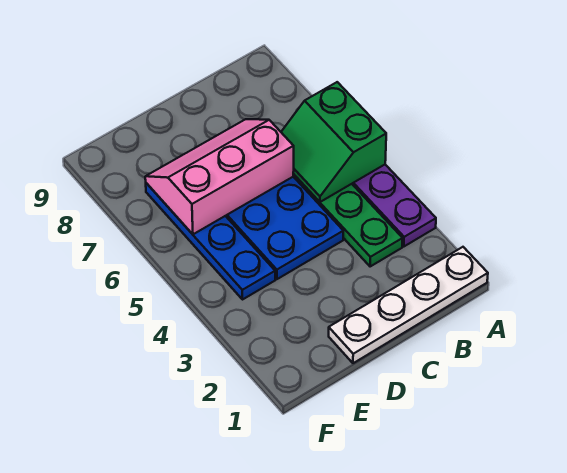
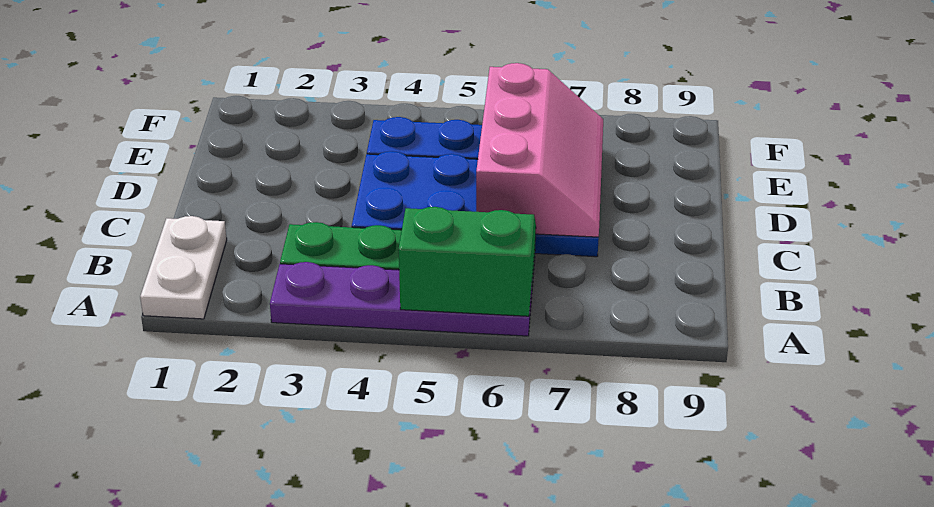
white 1x4 plate [329,247,488,363] -> white 1x2 plate [140,216,227,319]

